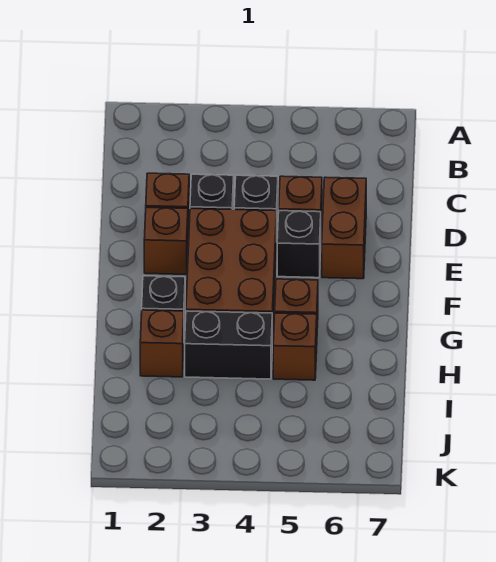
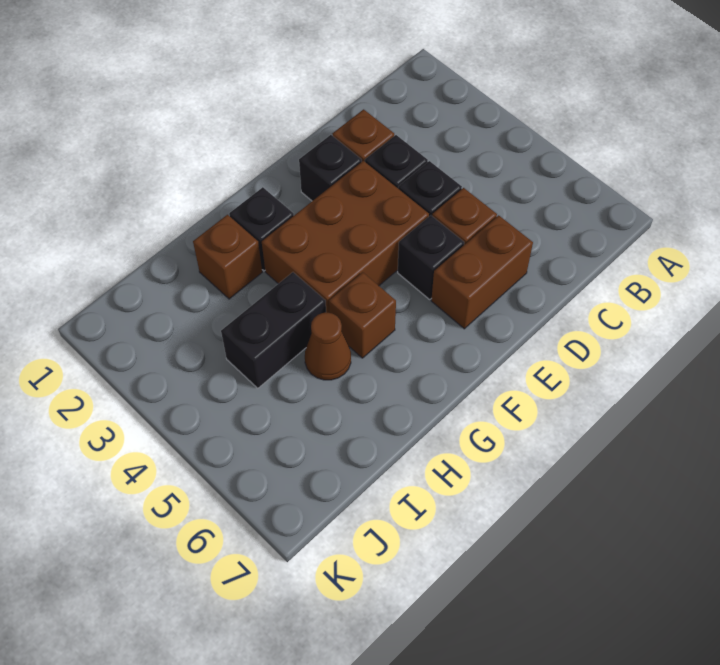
brown 1x1 brick [144,207,188,274] -> black 1x1 brick [299,135,362,201]
black 1x2 brick [185,311,272,379] -> black 1x2 brick turned to [221,272,326,388]
brown 1x1 brick [273,313,317,380] -> brown 1x1 cone [305,313,351,380]

